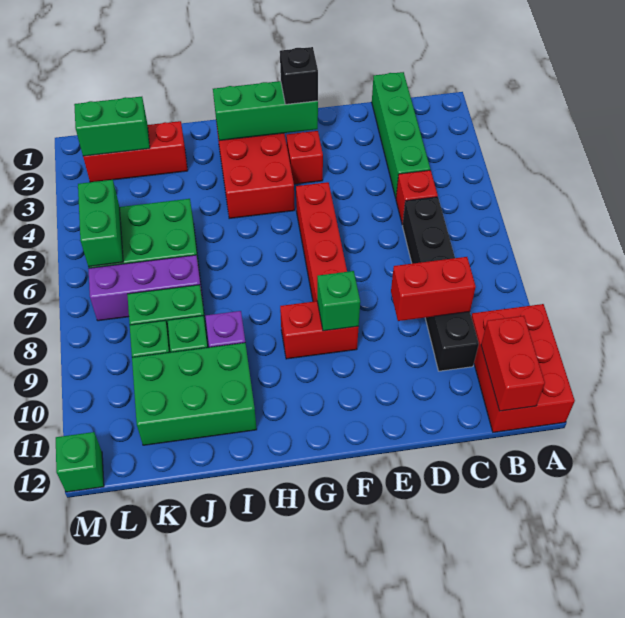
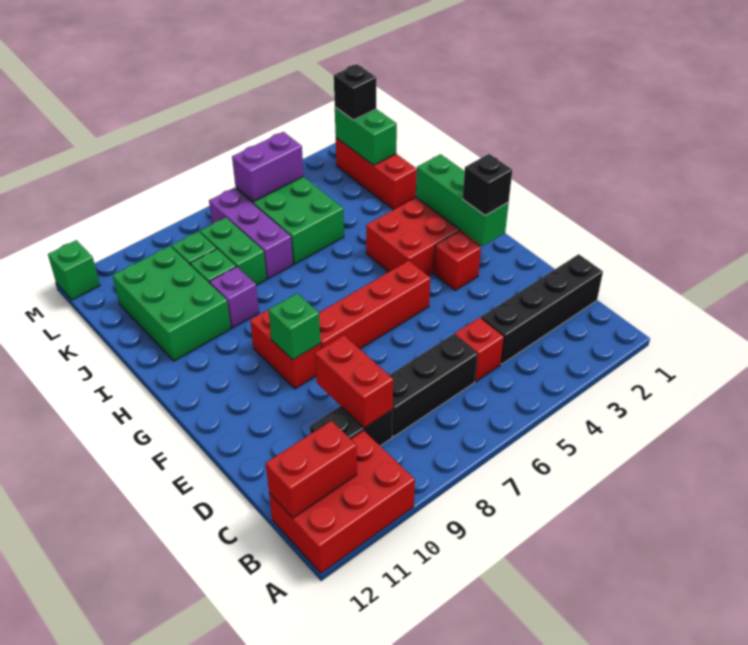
green 1x4 brick [372,72,430,198] -> black 1x4 brick [481,254,603,364]
none -> black 1x1 brick [334,64,376,120]
green 1x2 brick [78,180,123,267] -> purple 1x2 brick [232,132,304,202]

